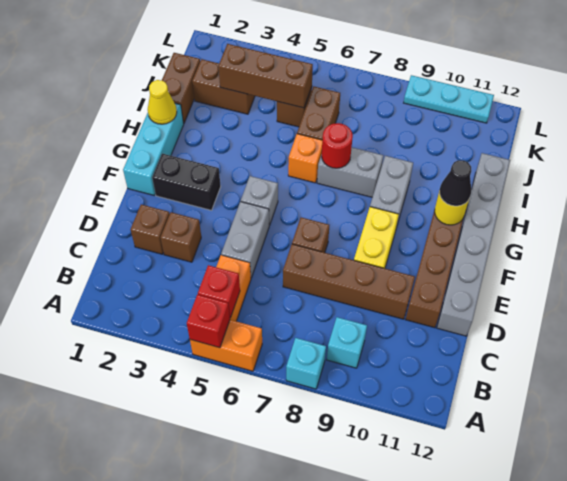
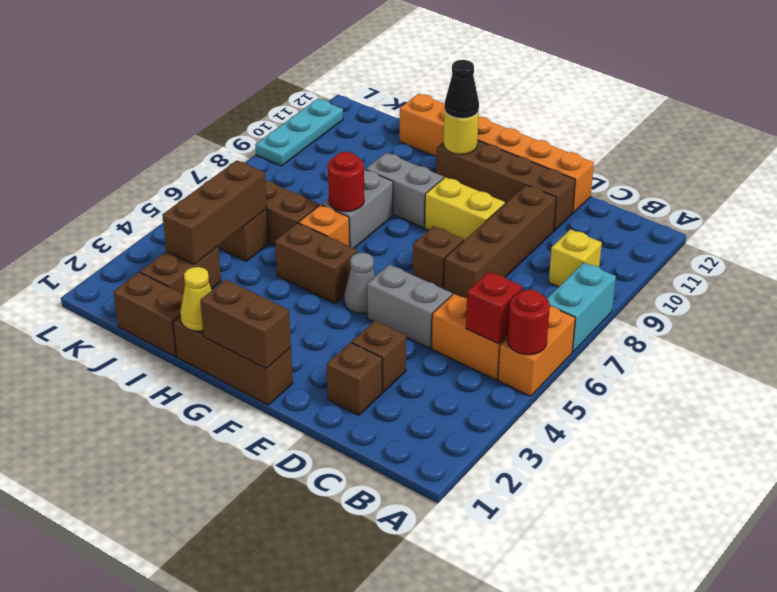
red 1x1 brick [187,295,230,348] -> red 1x1 round brick [508,289,550,355]
cyan 1x1 brick [286,338,326,389] -> cyan 1x2 brick [547,263,616,352]
cyan 1x1 brick [327,317,367,368] -> yellow 1x1 brick [549,229,602,287]
grey 1x6 brick [437,153,510,336] -> orange 1x6 brick [400,94,594,213]
cyan 1x3 brick [123,103,184,195] -> brown 1x3 brick [173,316,293,405]
none -> brown 1x2 brick [200,280,291,369]
black 1x2 brick [152,154,221,210] -> none
grey 1x1 brick [241,176,278,225] -> grey 1x1 cone [344,253,375,314]
none -> brown 1x2 brick [275,223,357,303]

